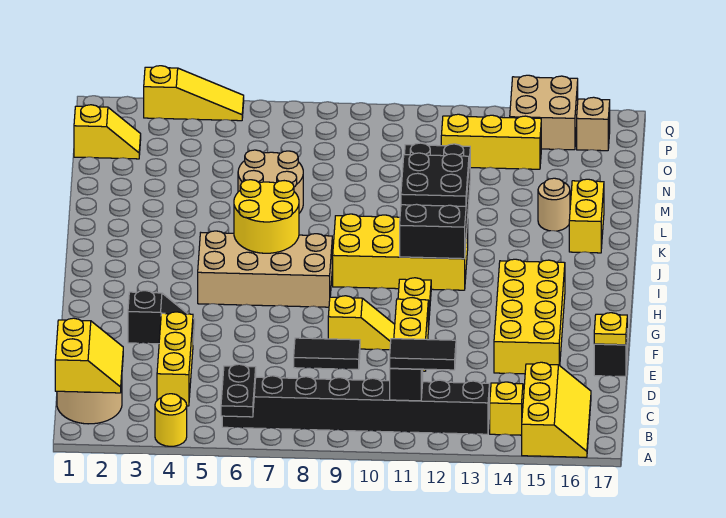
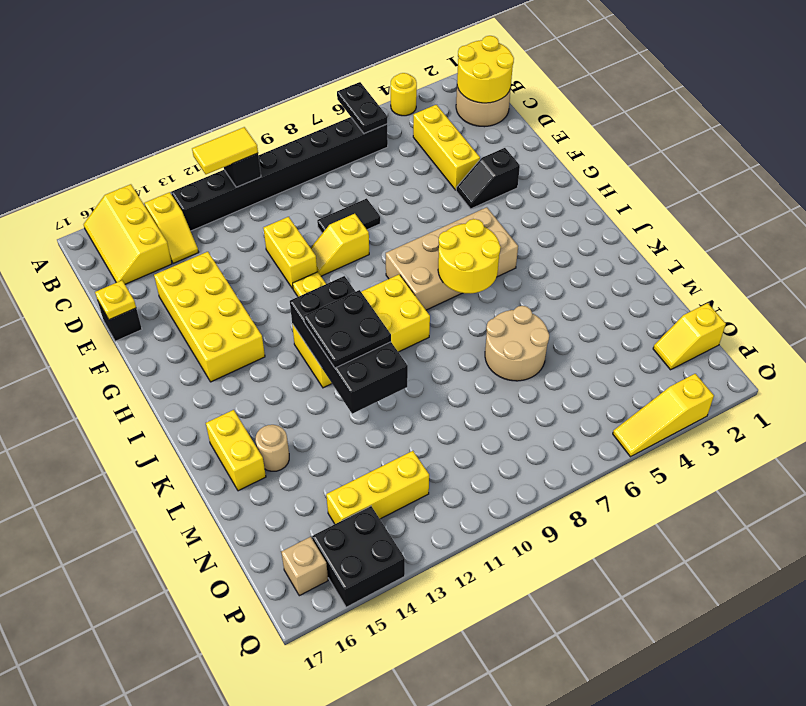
yellow 2x2 slope [55,318,123,393] -> yellow 2x2 round brick [457,36,514,103]
black 1x2 tile [390,339,456,370] -> yellow 1x2 tile [192,127,258,174]
tan 2x2 brick [510,75,578,150] -> black 2x2 brick [312,506,405,607]

